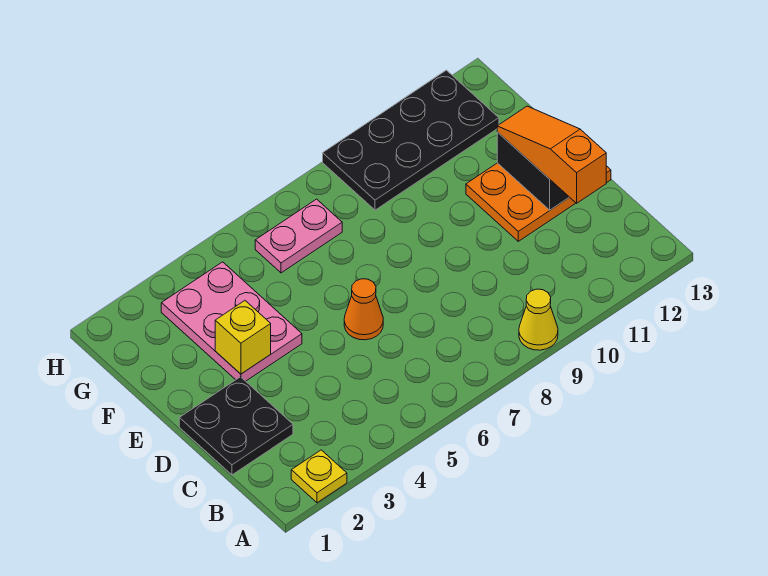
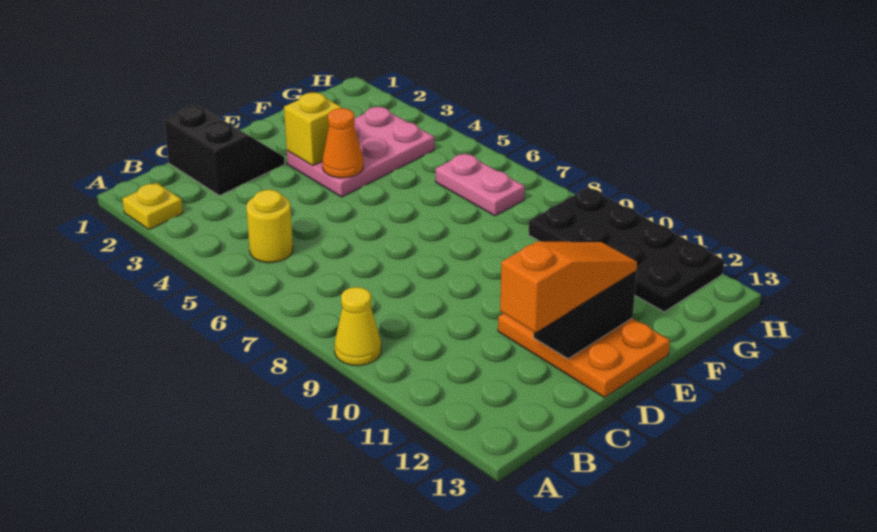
none -> yellow 1x1 round brick [246,190,293,263]
black 2x2 plate [179,377,293,475] -> black 2x2 slope [164,106,285,196]
orange 1x1 cone [344,279,383,340] -> orange 1x1 cone moved to [322,108,363,178]

